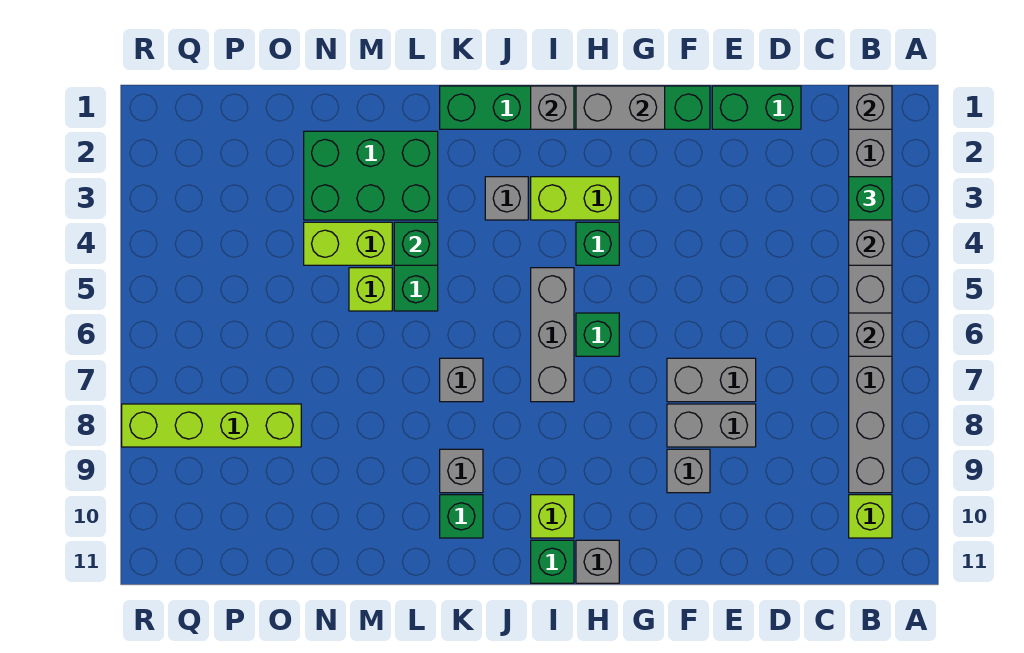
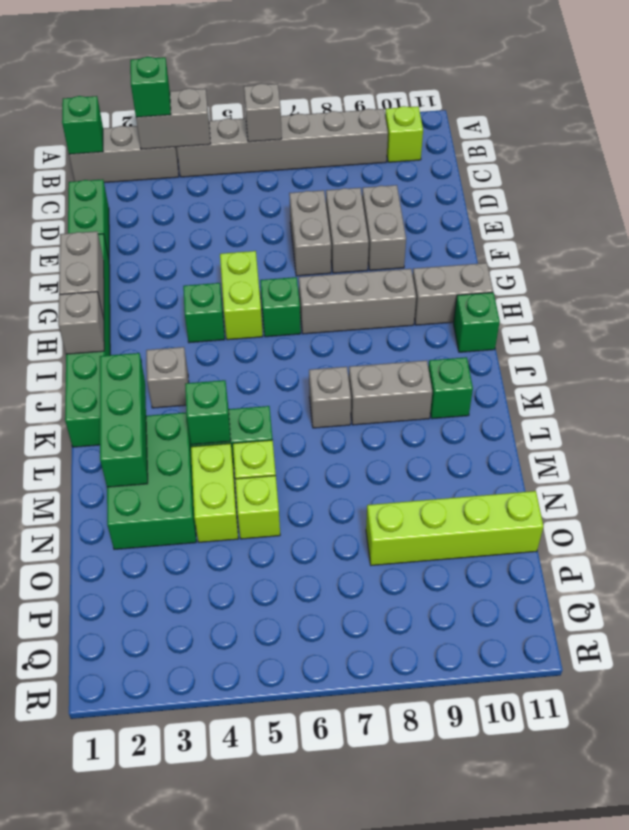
grey 1x1 brick [849,86,892,129] -> green 1x1 brick [62,96,103,154]
grey 1x1 brick [667,449,710,493] -> grey 1x2 brick [362,185,406,270]
lime 1x2 brick [531,177,619,220] -> lime 1x2 brick moved to [220,251,263,340]
grey 1x1 brick [576,540,619,583] -> grey 1x2 brick [413,263,493,325]
grey 1x3 brick [531,268,574,402] -> grey 1x3 brick moved to [299,269,416,334]
lime 1x1 brick [531,495,574,538] -> lime 1x1 brick moved to [235,476,280,539]
none -> green 1x3 brick [100,353,148,487]
grey 1x1 brick [440,449,483,493] -> grey 1x2 brick [349,360,432,425]
lime 1x4 brick [122,404,301,447] -> lime 1x4 brick turned to [366,491,543,565]

